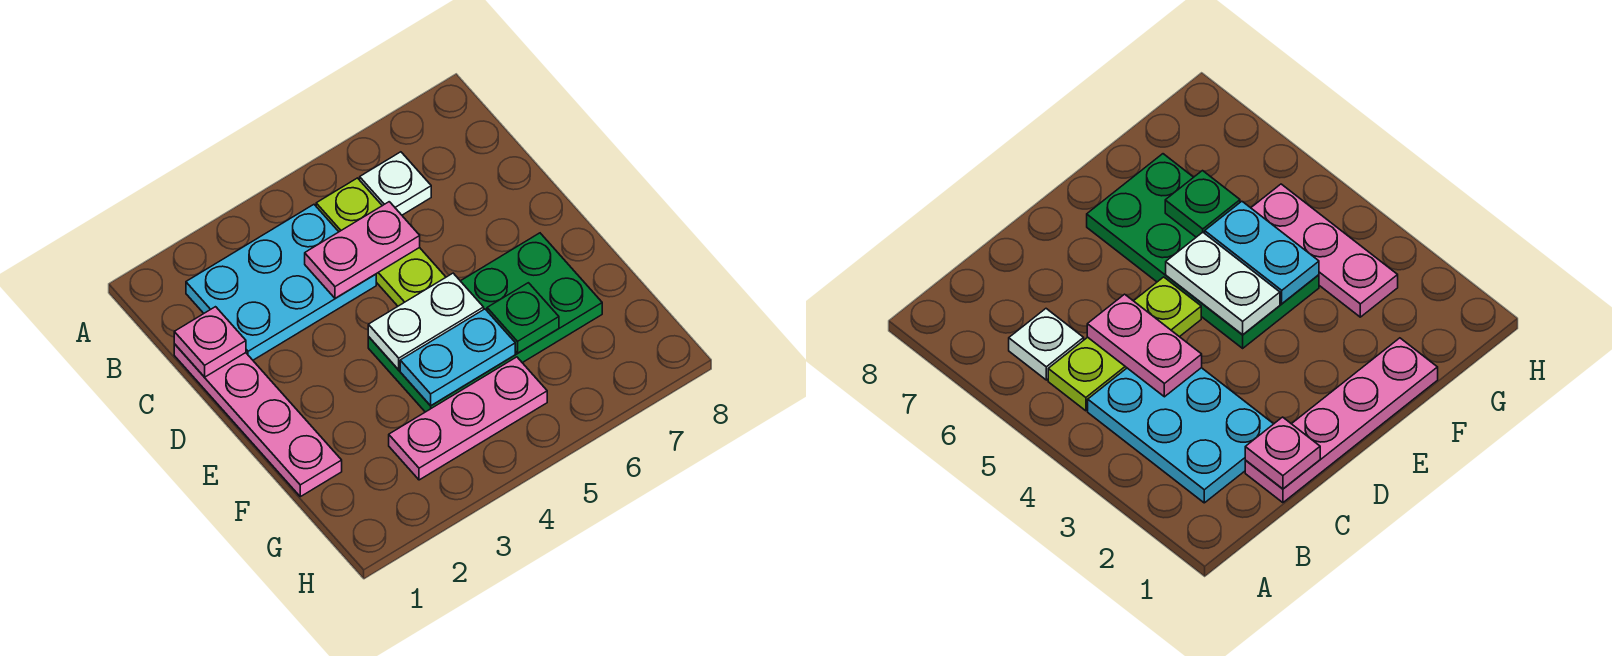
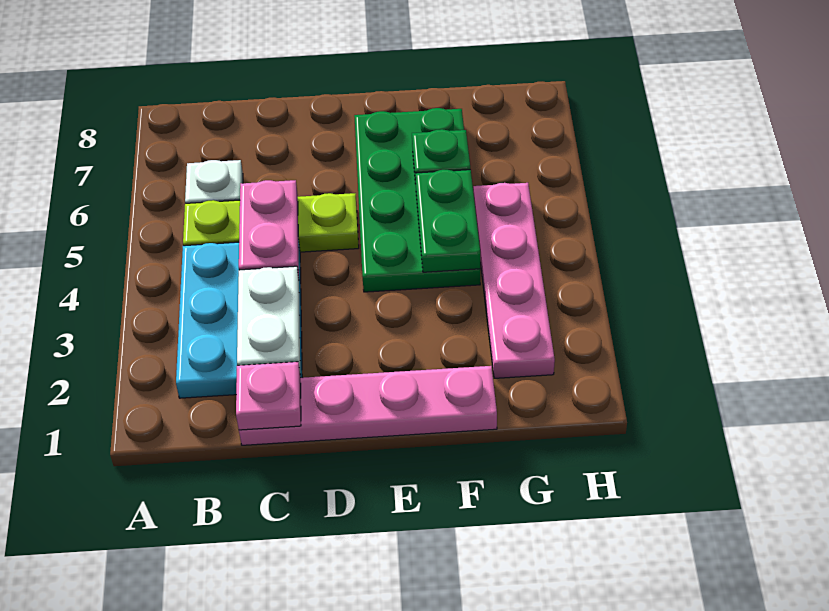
white 1x2 plate [368,273,484,370] -> white 1x2 plate moved to [237,266,300,370]
cyan 1x2 plate [400,309,515,406] -> green 1x2 plate [415,170,480,272]
pink 1x3 plate [389,357,547,480] -> pink 1x4 plate [473,183,555,378]

